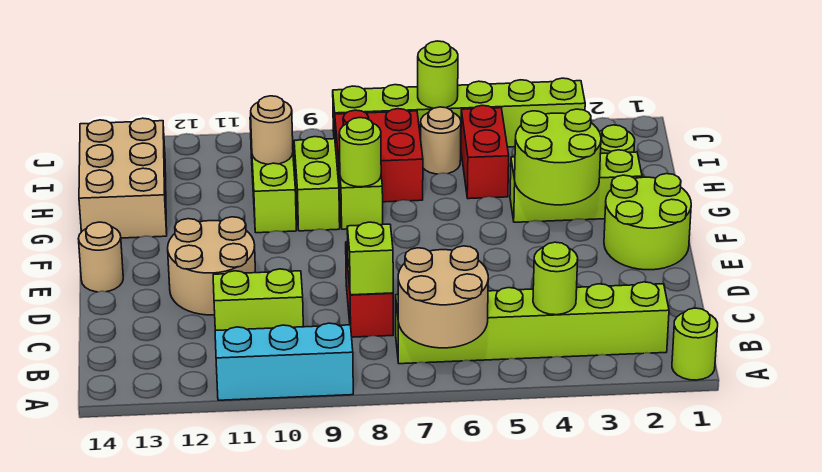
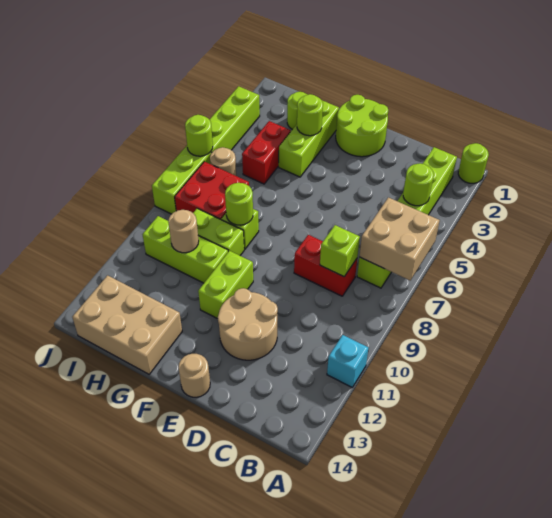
tan 2x2 round brick [398,246,488,348] -> tan 2x2 brick [359,197,440,280]
cyan 1x3 brick [215,323,353,400] -> cyan 1x1 brick [327,335,368,387]
lime 1x2 brick [213,269,303,331] -> lime 1x2 brick moved to [198,251,253,319]
lime 2x2 round brick [515,109,601,205] -> lime 1x1 round brick [297,94,323,136]
red 1x2 brick [461,105,509,199] -> red 1x2 brick turned to [242,121,291,184]

